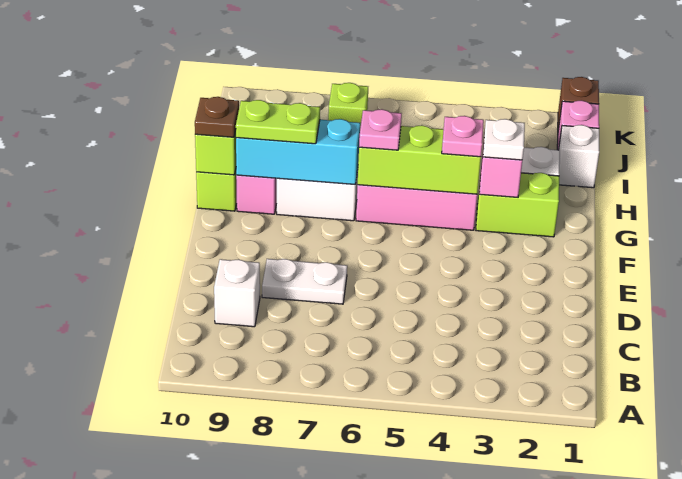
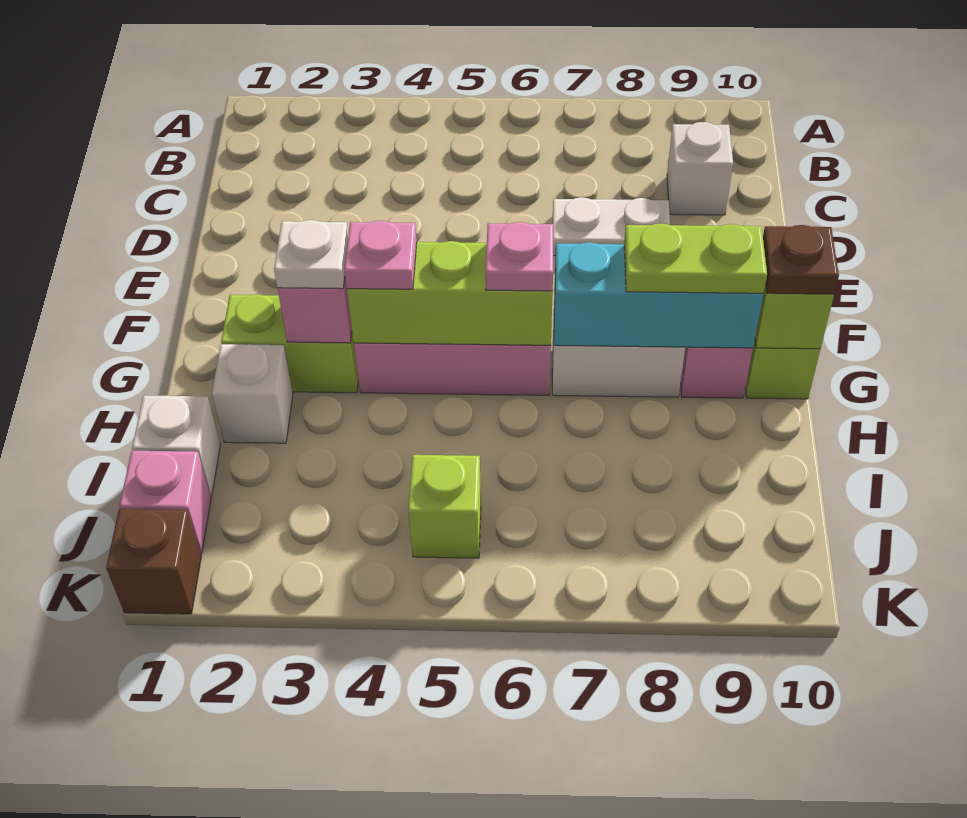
lime 1x1 brick [328,83,368,128] -> lime 1x1 brick moved to [408,455,481,558]

